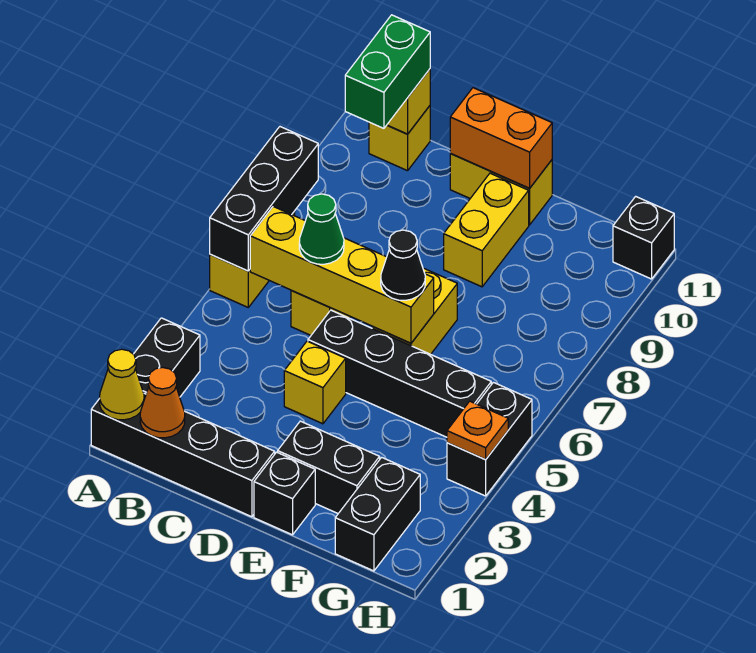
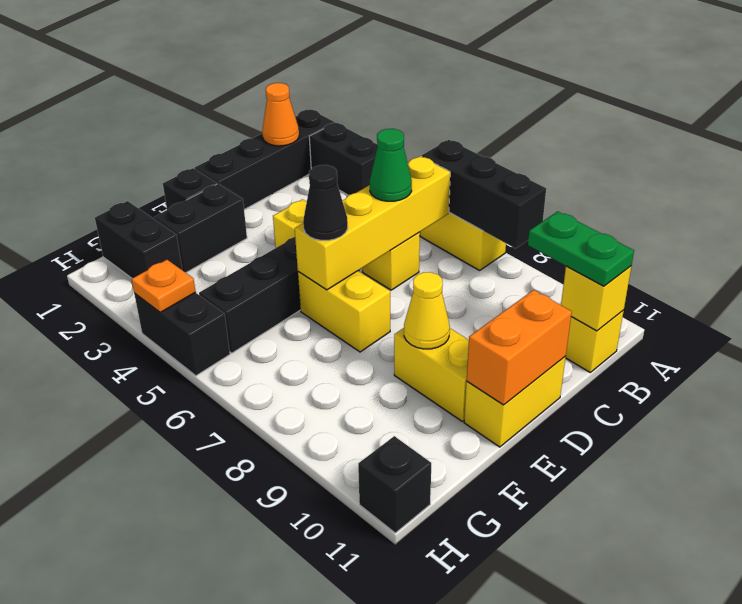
yellow 1x1 cone [100,349,144,420] -> yellow 1x1 cone moved to [404,272,450,349]
green 1x2 brick [345,15,430,128] -> green 1x2 plate [528,211,634,286]

